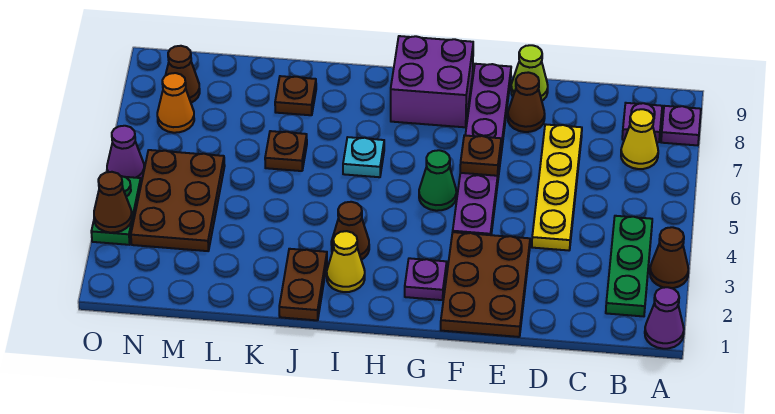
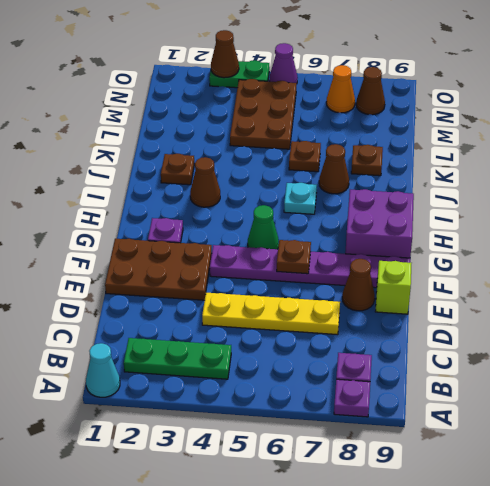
purple 1x1 cone [645,287,684,349] -> cyan 1x1 cone [86,343,120,397]
brown 1x1 cone [650,227,688,288] -> brown 1x1 cone moved to [319,144,349,194]
yellow 1x1 cone [621,109,658,169] -> none
lime 1x1 cone [511,45,548,101] -> lime 1x1 brick [375,261,411,314]
yellow 1x1 cone [327,231,365,292] -> none
brown 1x2 plate [279,249,327,320] -> brown 1x1 plate [161,154,194,185]
brown 2x3 plate [131,150,225,251] -> brown 2x3 plate turned to [230,79,297,149]

